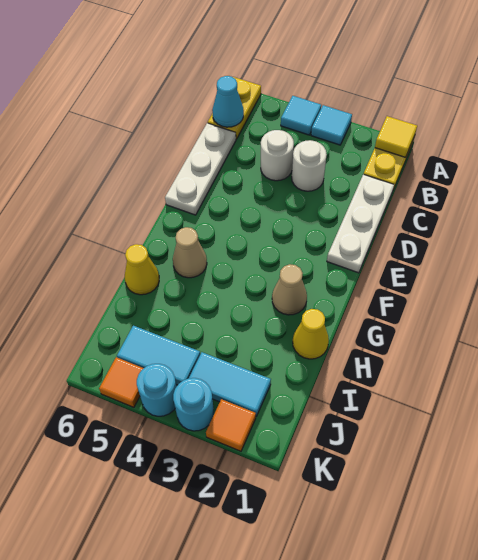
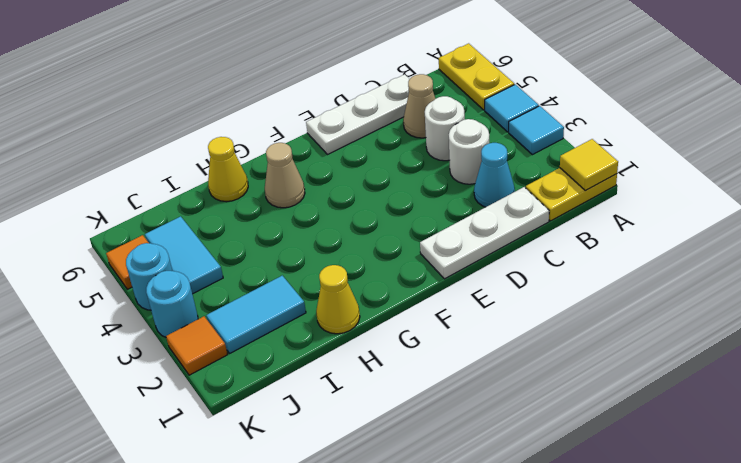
yellow 1x2 plate [208,77,261,139] -> yellow 1x2 plate turned to [439,43,514,110]
cyan 1x1 cone [212,76,244,127] -> cyan 1x1 cone moved to [474,143,515,207]
tan 1x1 cone [272,264,307,315] -> tan 1x1 cone moved to [403,74,435,138]
cyan 1x2 tile [189,352,271,416] -> cyan 1x2 tile turned to [206,276,306,353]

